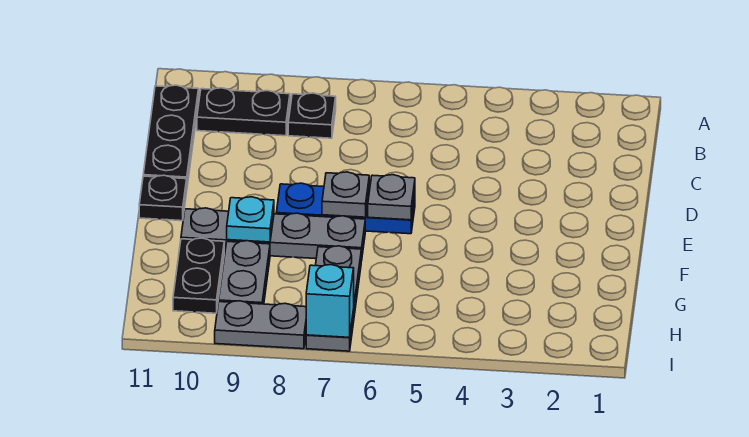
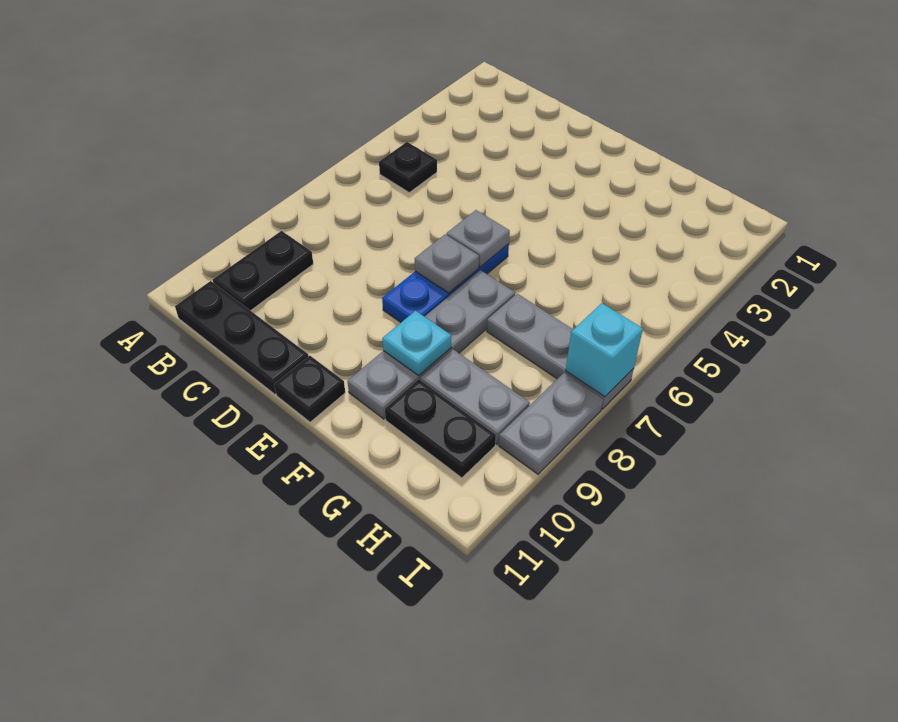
black 1x1 plate [288,93,336,138] -> black 1x1 plate moved to [379,142,437,193]

